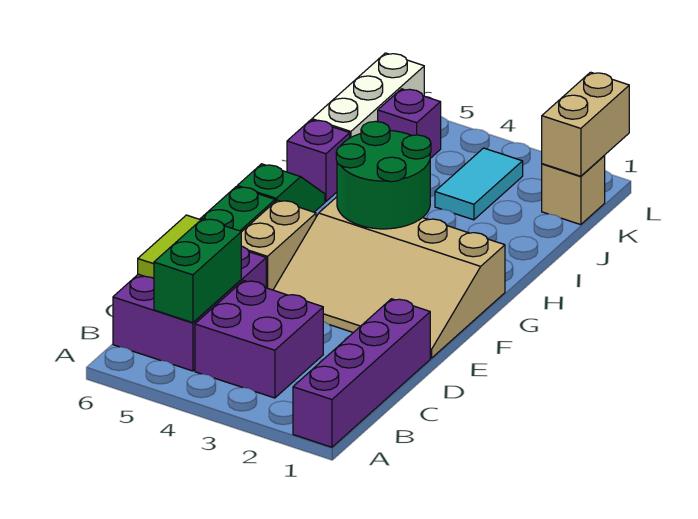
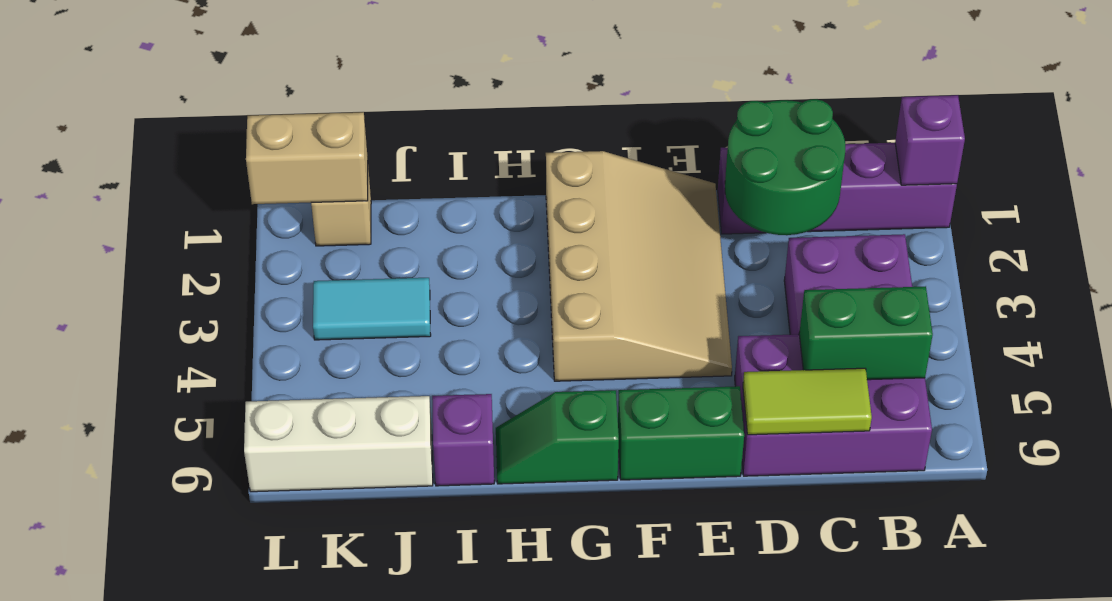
tan 1x2 brick [241,200,316,290] -> none
green 2x2 round brick [336,121,431,229] -> green 2x2 round brick moved to [725,99,845,235]
purple 1x1 brick [378,89,441,158] -> purple 1x1 brick moved to [895,95,965,185]

